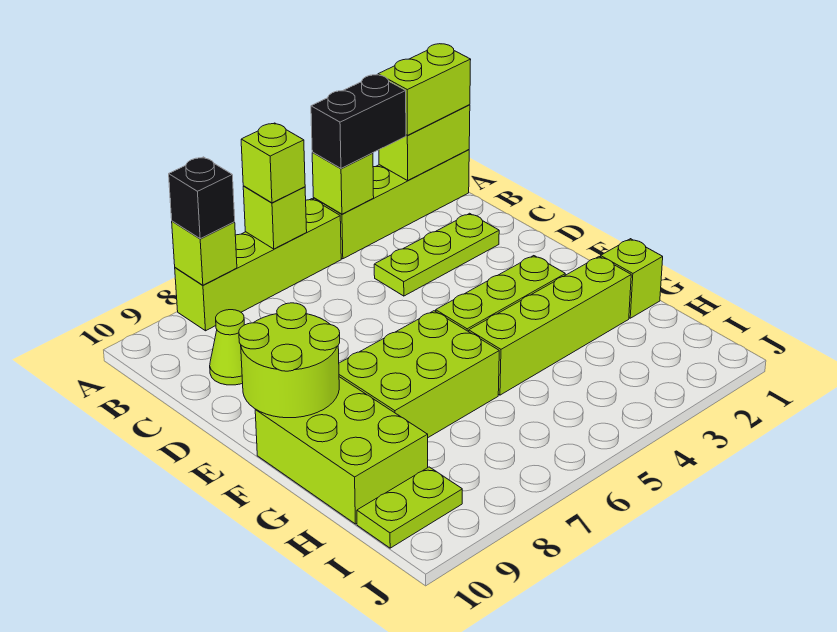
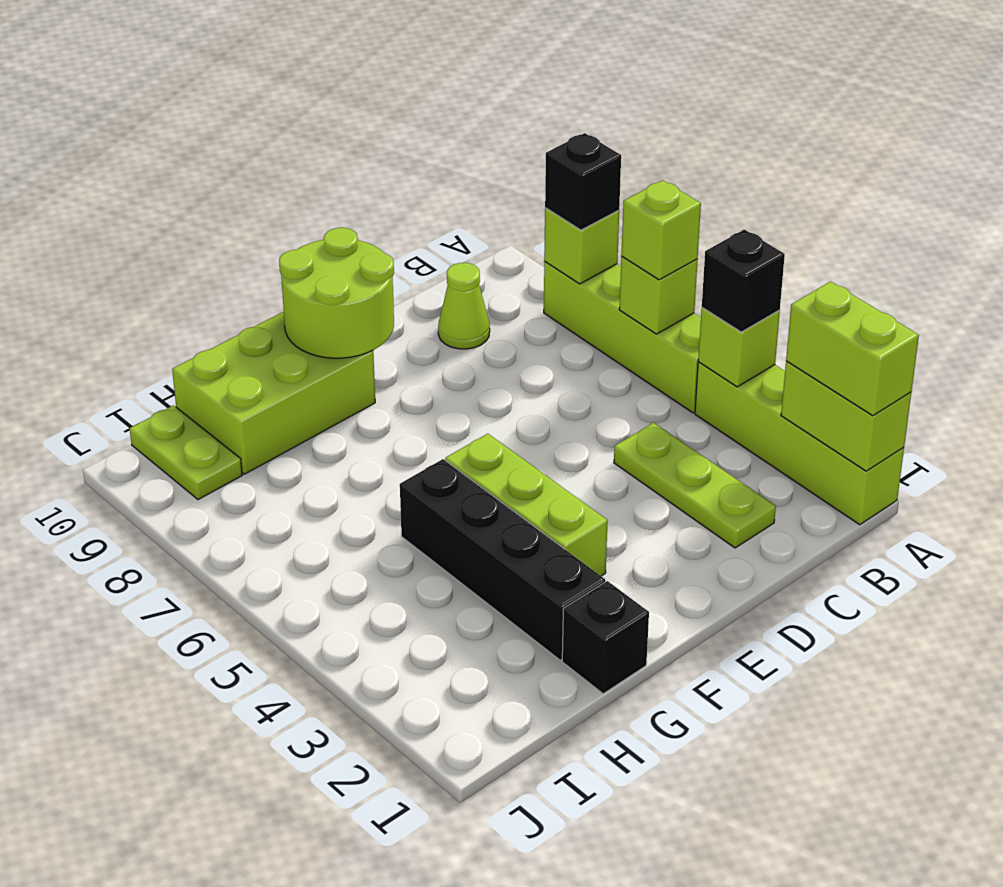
black 1x2 brick [311,75,406,168] -> black 1x1 brick [702,230,785,332]
lime 2x3 brick [339,311,499,437] -> none
lime 1x1 brick [601,239,663,318] -> black 1x1 brick [562,581,649,694]
lime 1x4 brick [469,257,631,395] -> black 1x4 brick [400,459,605,660]

